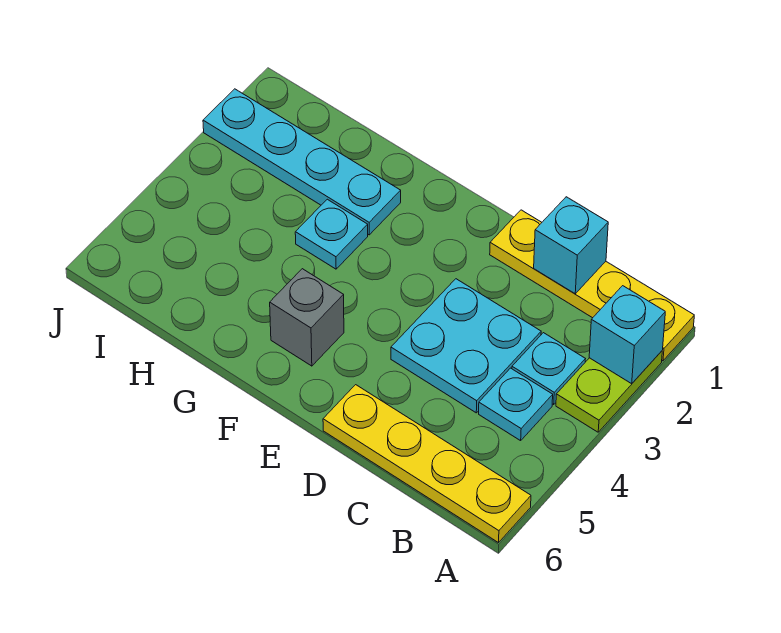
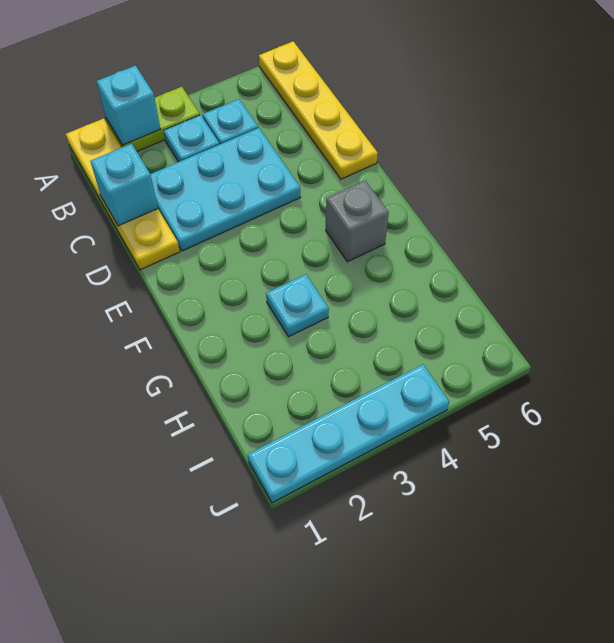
cyan 2x2 plate [391,279,541,413] -> cyan 2x3 plate [151,128,300,251]
cyan 1x4 plate [203,89,401,235] -> cyan 1x4 plate turned to [248,364,449,503]

